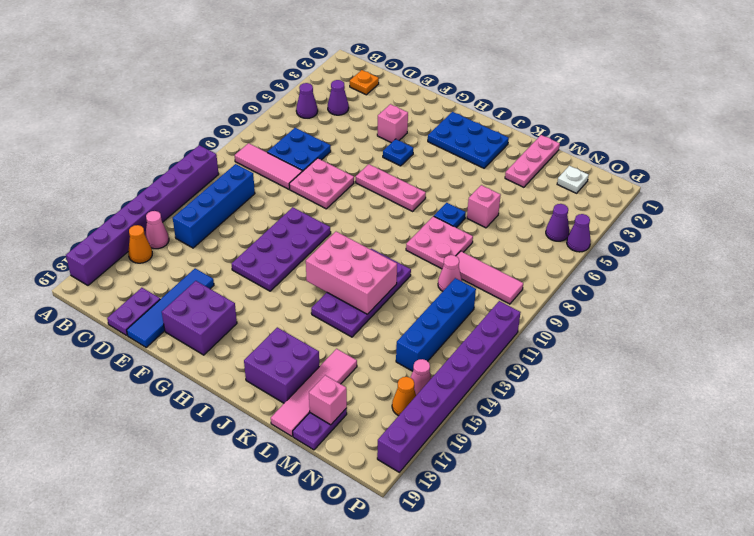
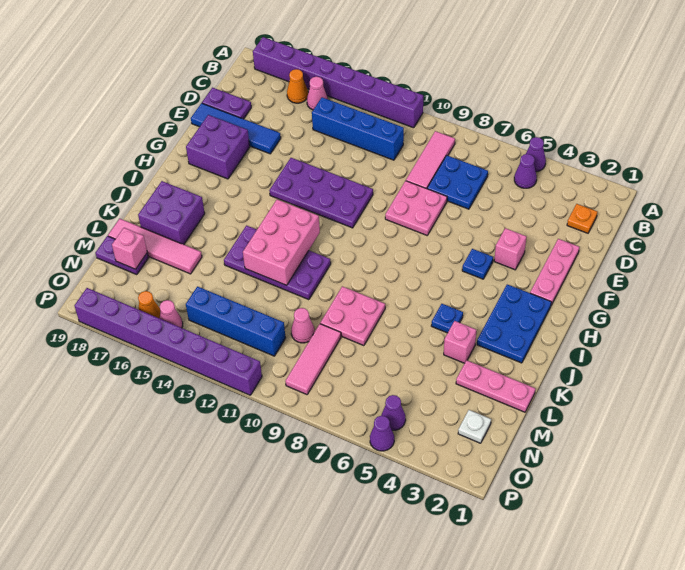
purple 1x1 cone [328,80,349,115] -> purple 1x1 cone moved to [526,137,546,172]
pink 1x3 plate [356,164,426,211] -> pink 1x3 plate moved to [530,239,579,305]
blue 1x1 plate [434,203,466,228] -> blue 1x1 plate moved to [431,304,463,333]
pink 1x1 brick [467,185,501,228] -> pink 1x1 brick moved to [444,321,476,363]

